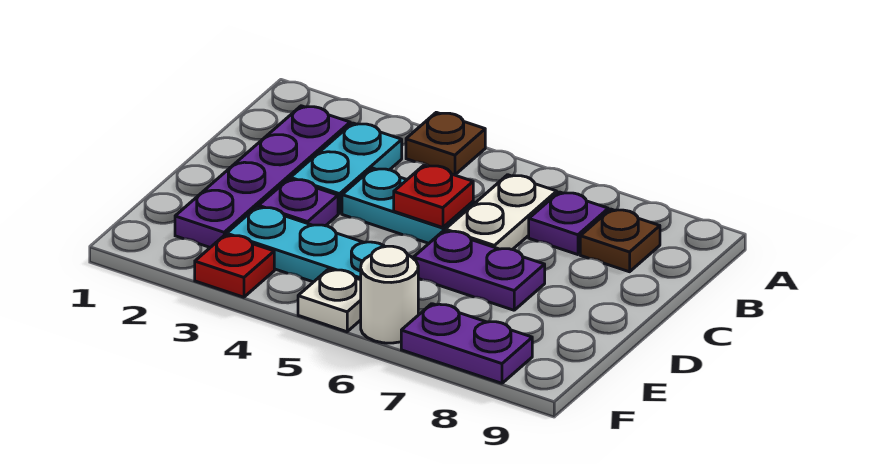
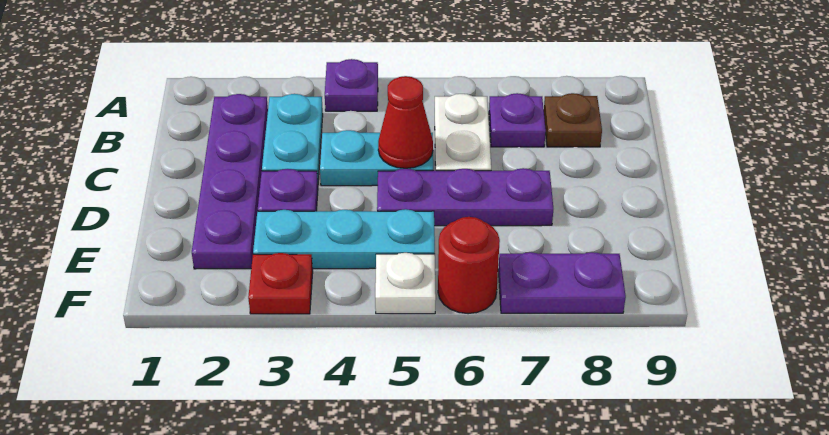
brown 1x1 plate [406,112,485,175] -> purple 1x1 plate [325,59,378,111]
red 1x1 plate [394,165,473,228] -> red 1x1 cone [378,76,433,168]
purple 1x2 plate [413,231,545,310] -> purple 1x3 plate [377,168,553,226]
white 1x1 round brick [361,246,418,343] -> red 1x1 round brick [438,217,500,314]

